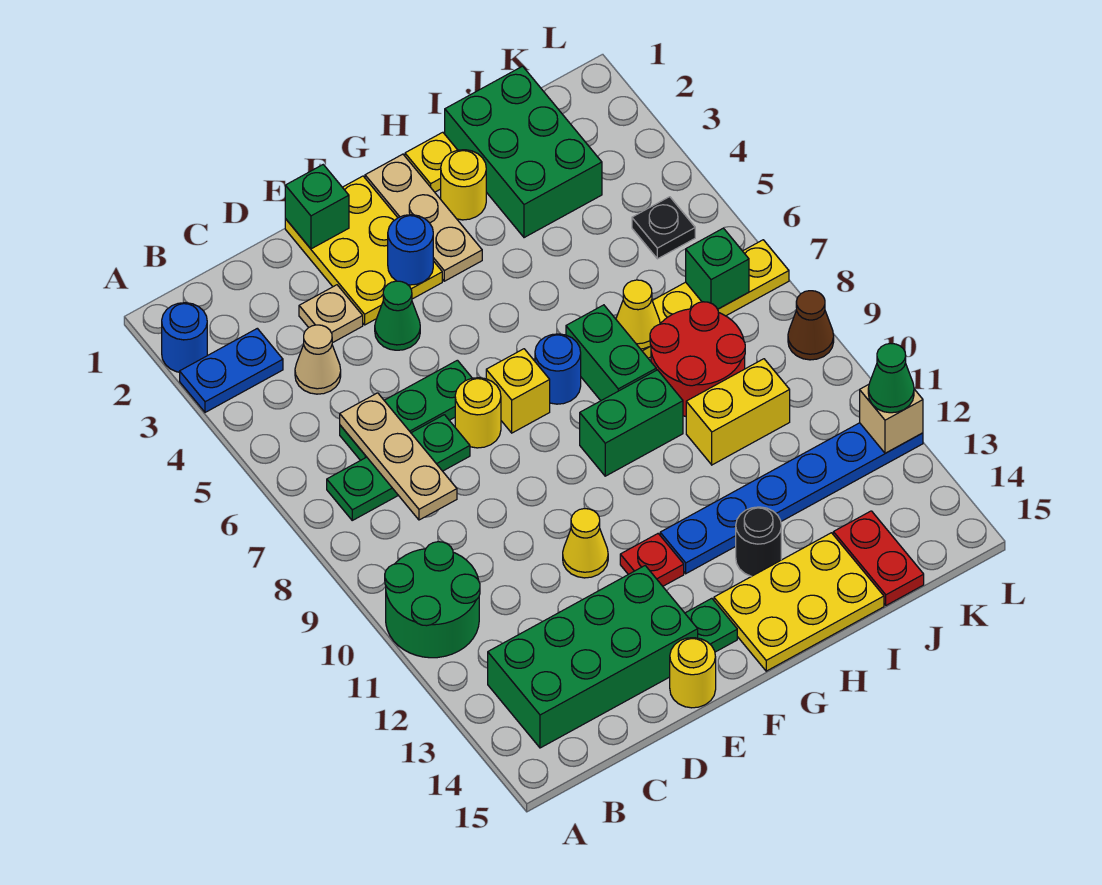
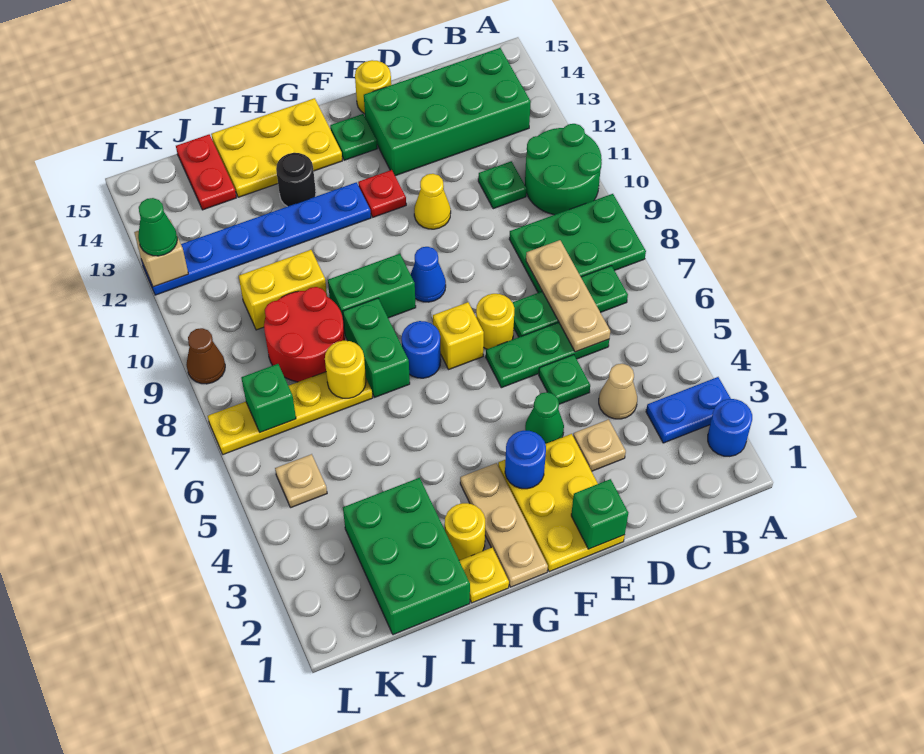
none -> green 2x3 plate [509,194,646,293]
none -> green 1x1 plate [478,161,527,209]
none -> green 1x1 plate [539,355,590,404]
none -> blue 1x1 cone [411,247,446,302]
yellow 1x1 cone [616,280,660,349] -> yellow 1x1 round brick [325,341,366,398]
black 1x1 plate [632,197,695,259] -> tan 1x1 plate [275,454,327,508]

